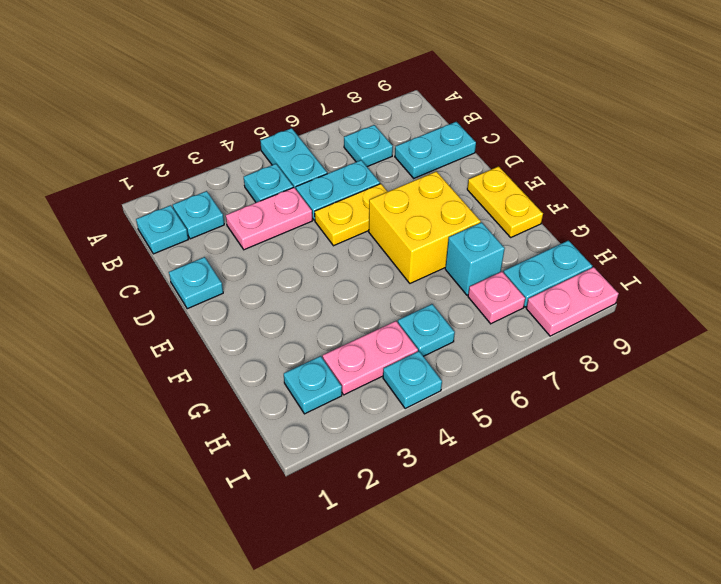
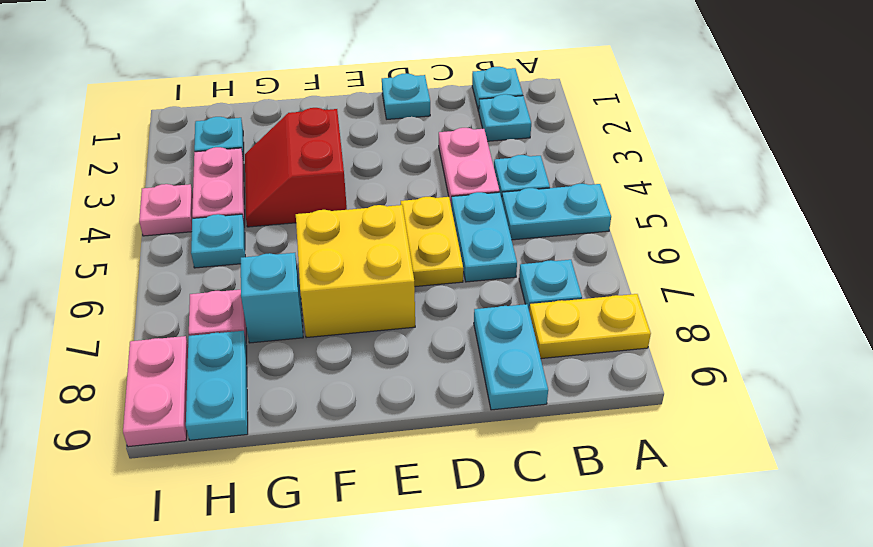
yellow 1x2 plate [467,166,543,237] -> yellow 1x2 plate moved to [529,294,651,359]
none -> red 2x2 slope [245,108,347,227]
cyan 1x1 plate [383,351,442,409] -> pink 1x1 plate [139,184,193,236]

